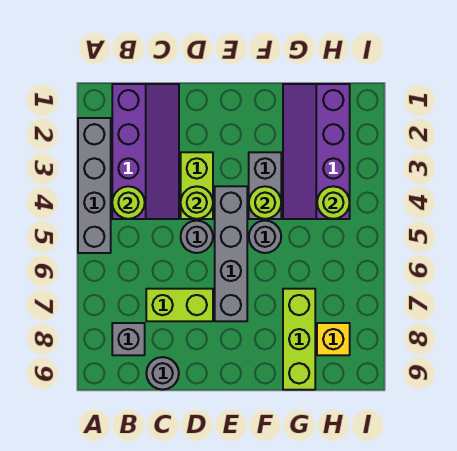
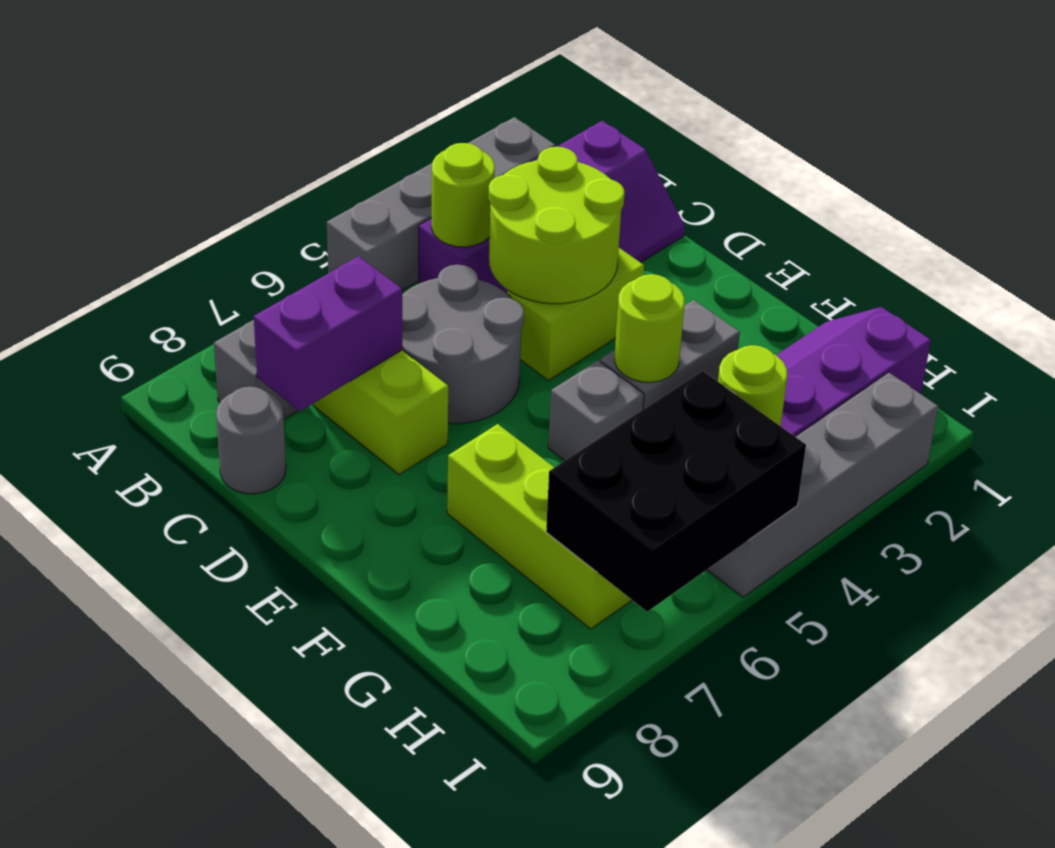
none -> purple 1x2 brick [254,256,402,411]
lime 1x1 round brick [181,186,213,219] -> lime 2x2 round brick [489,147,625,304]
grey 1x1 round brick [181,221,213,253] -> grey 2x2 round brick [402,265,524,424]
grey 1x4 brick [215,186,247,321] -> grey 1x4 brick moved to [707,372,938,597]
grey 1x1 round brick [249,221,281,253] -> grey 1x1 brick [548,360,644,461]
lime 1x3 brick [283,289,315,390] -> lime 1x3 brick turned to [447,424,632,629]
none -> black 2x3 brick [546,371,806,612]
yellow 1x1 brick [317,323,350,355] -> none

